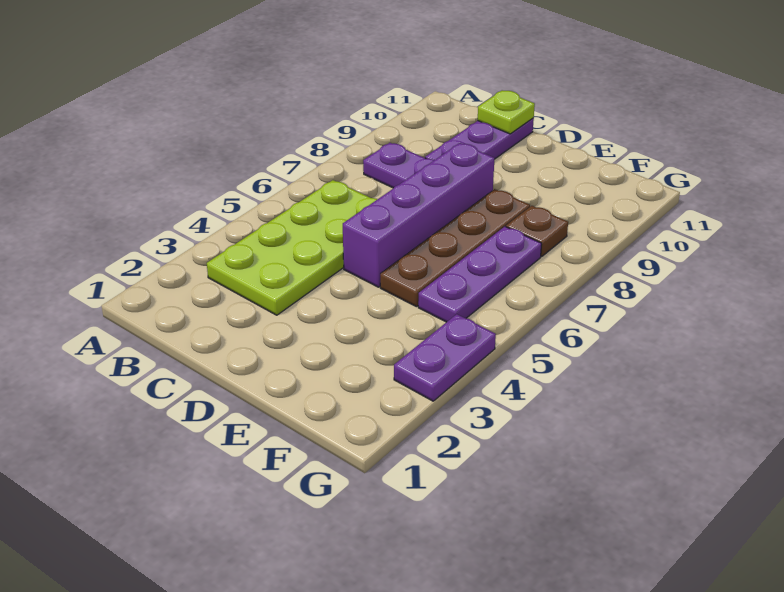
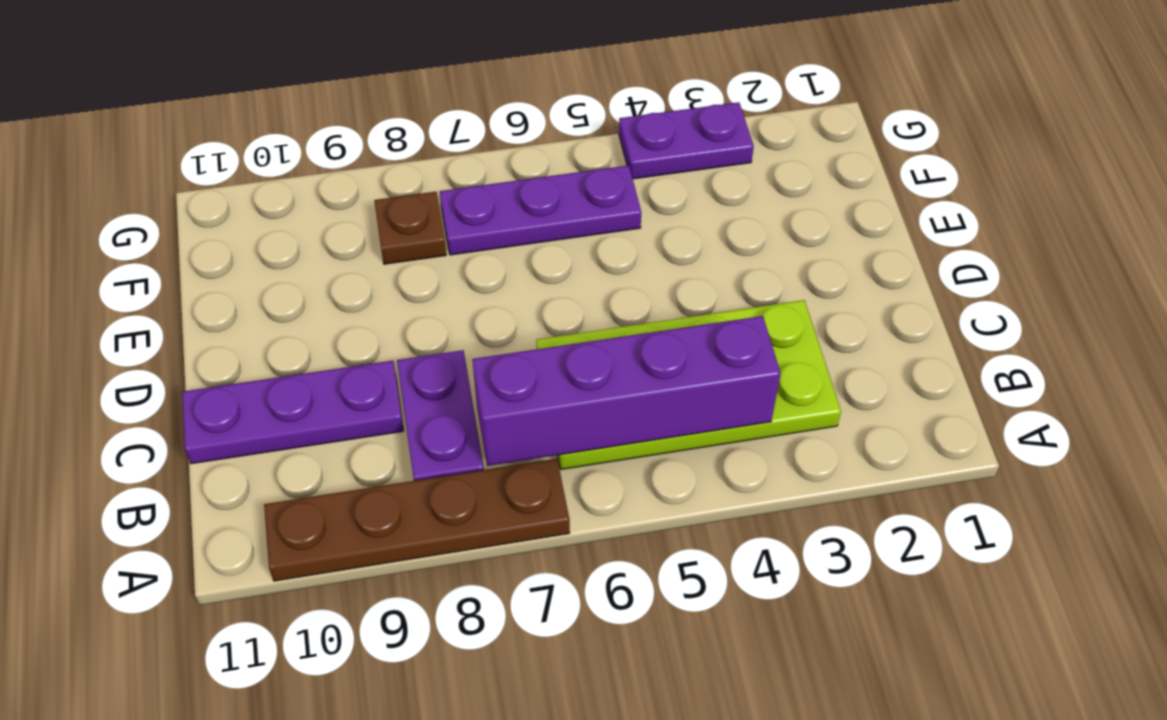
lime 1x1 plate [478,90,535,134] -> none
purple 1x4 brick [343,143,495,287] -> purple 1x4 brick moved to [472,316,781,466]
brown 1x4 plate [380,189,530,307] -> brown 1x4 plate moved to [264,459,570,581]

